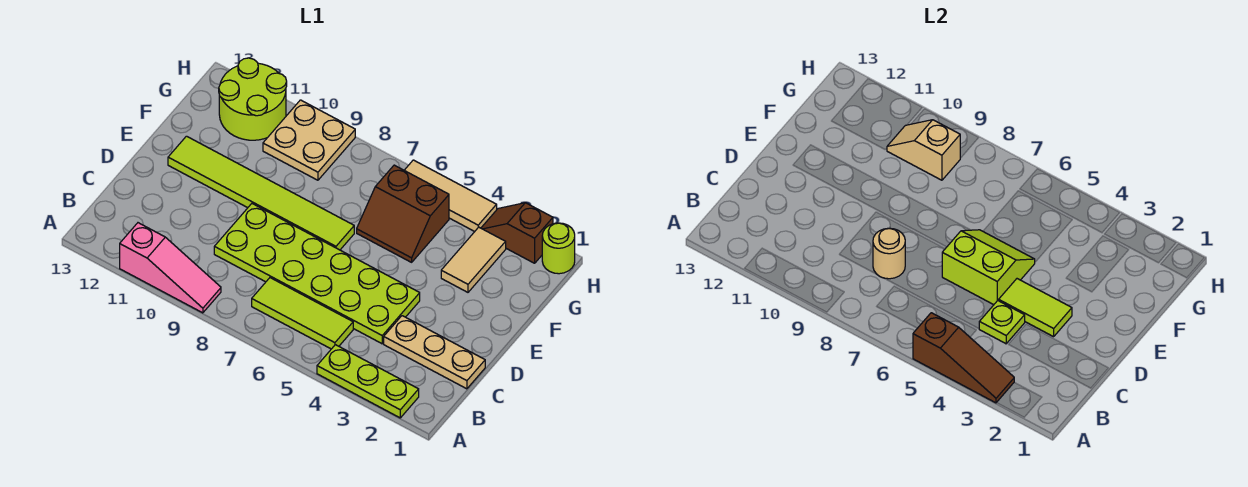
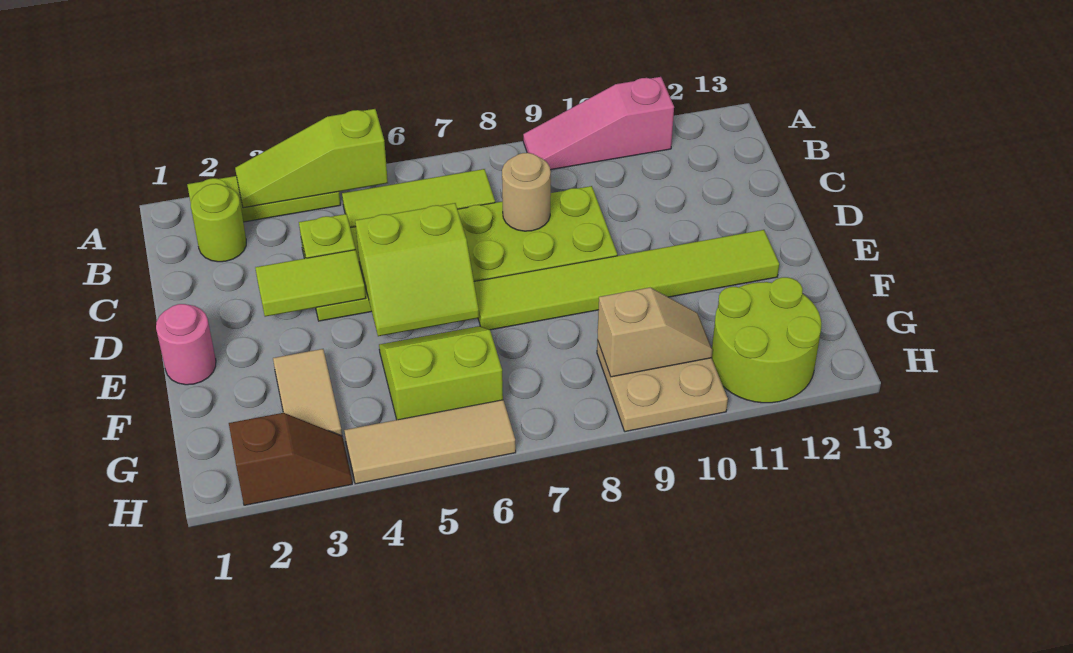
brown 1x3 slope [913,313,1014,403] -> lime 1x3 slope [235,109,388,208]
tan 1x3 plate [384,316,485,389] -> none
none -> pink 1x1 round brick [156,304,216,385]
brown 2x2 slope [357,165,449,262] -> lime 2x2 slope [379,326,503,420]
lime 1x1 round brick [542,223,575,274] -> lime 1x1 round brick moved to [191,184,246,262]

